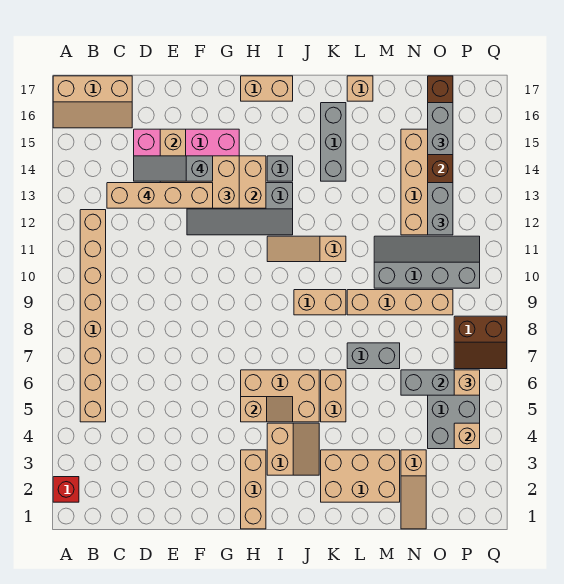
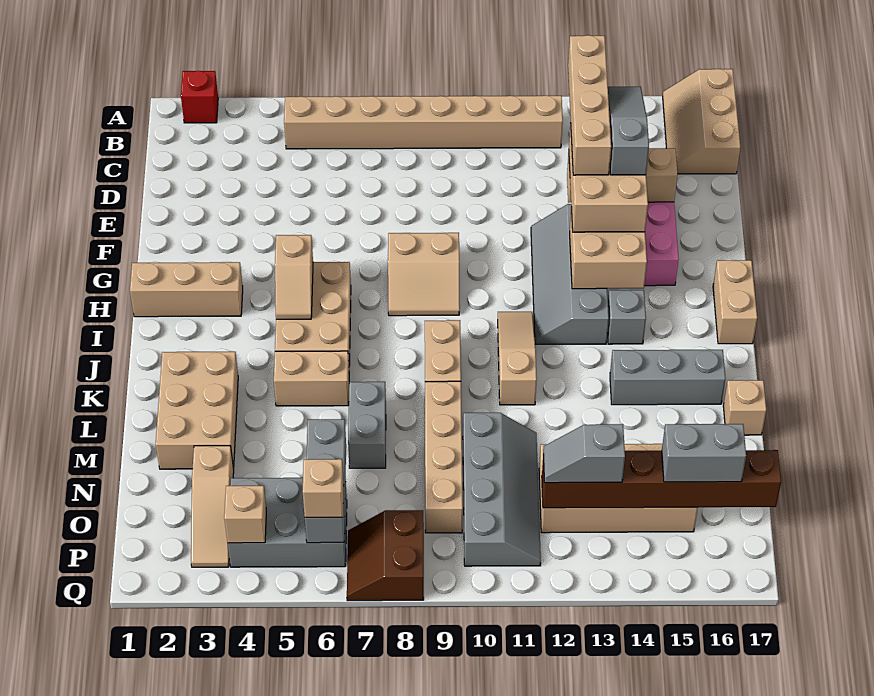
tan 2x2 slope [267,423,319,475] -> tan 2x2 slope moved to [388,233,460,316]
tan 1x3 slope [401,450,426,529] -> tan 1x3 slope turned to [191,446,234,567]
grey 1x2 brick [428,183,453,235] -> grey 1x2 slope [543,424,625,483]

